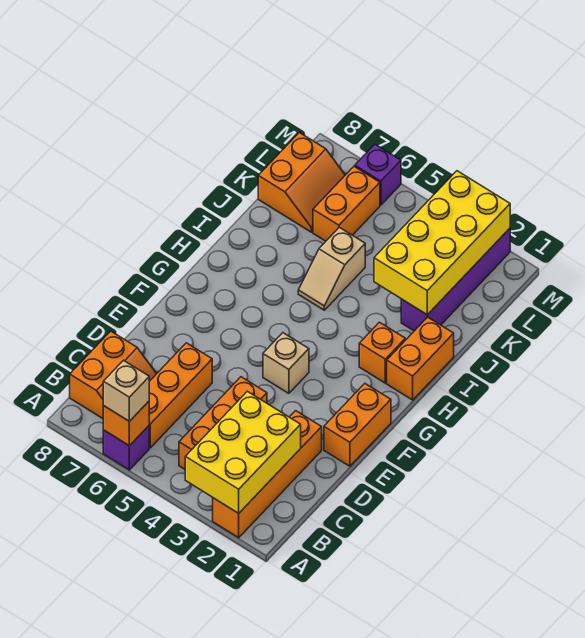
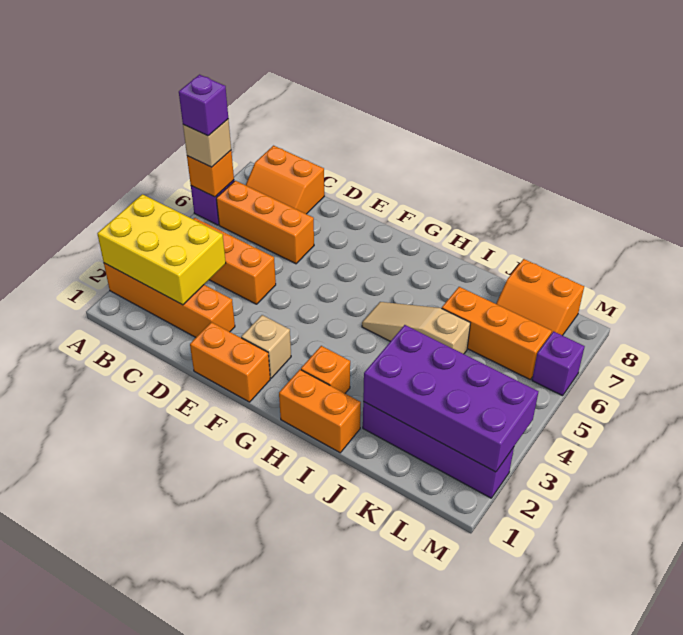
none -> purple 1x1 brick [179,75,228,136]
tan 1x1 brick [263,333,309,393] -> tan 1x1 brick moved to [241,315,291,378]
tan 1x2 slope [298,227,365,310] -> tan 1x3 slope [362,302,470,354]
yellow 2x4 brick [374,171,510,315] -> purple 2x4 brick [363,325,539,472]
orange 1x2 brick [313,167,380,241] -> orange 1x3 brick [442,287,552,379]

